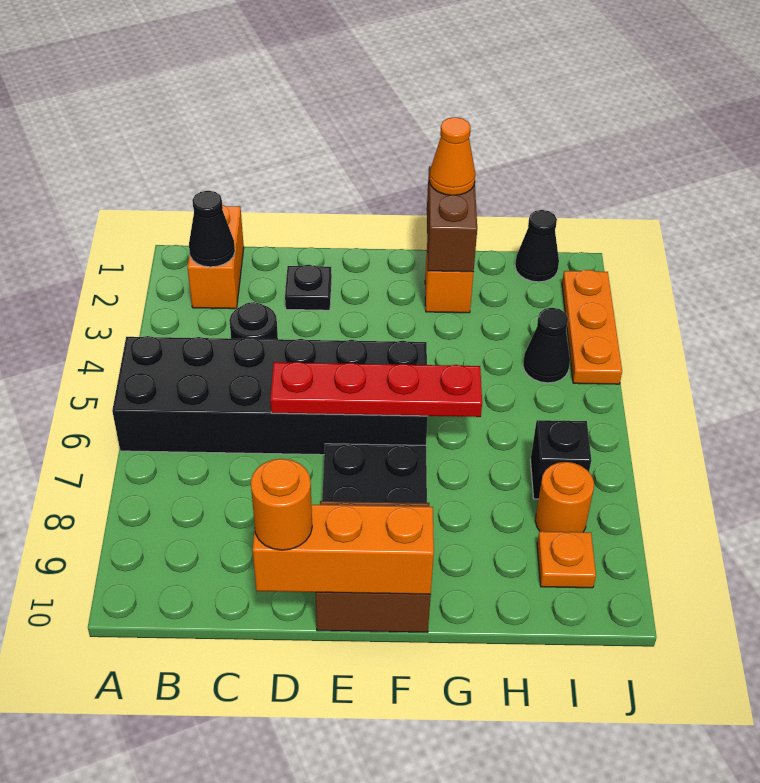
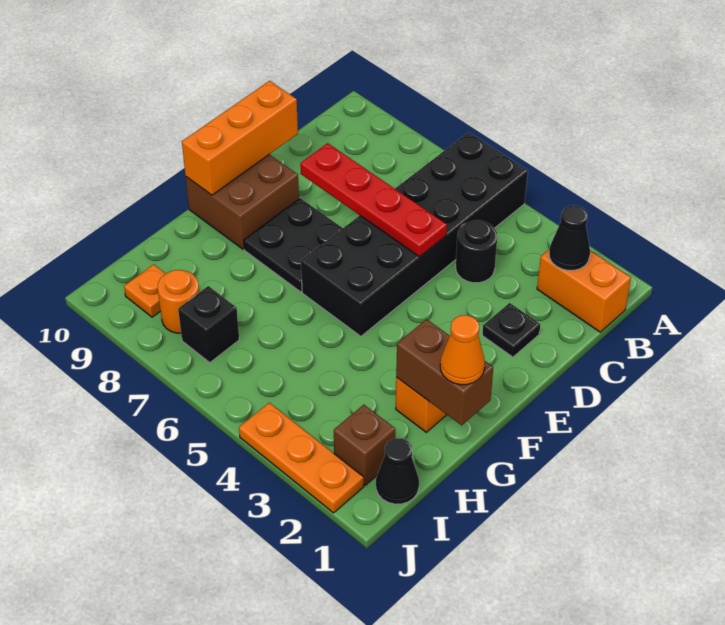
red 1x4 plate [270,362,482,417] -> red 1x4 plate turned to [300,143,447,257]
orange 1x1 round brick [251,459,312,550] -> none
none -> brown 1x1 brick [334,405,395,485]
black 1x1 cone [523,308,570,383] -> none

